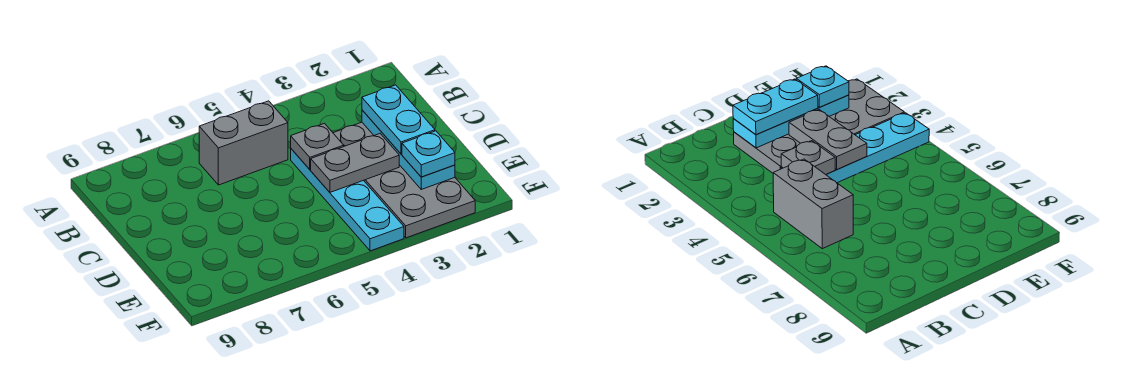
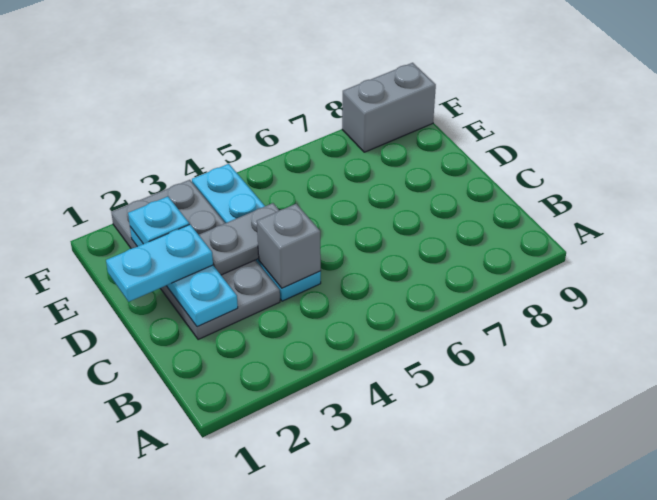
grey 1x2 brick [199,101,288,185] -> grey 1x2 brick moved to [342,63,436,152]
cyan 1x2 plate [362,85,435,154] -> cyan 1x2 plate turned to [106,224,213,302]
grey 1x1 plate [291,123,344,169] -> grey 1x1 brick [257,204,321,288]

